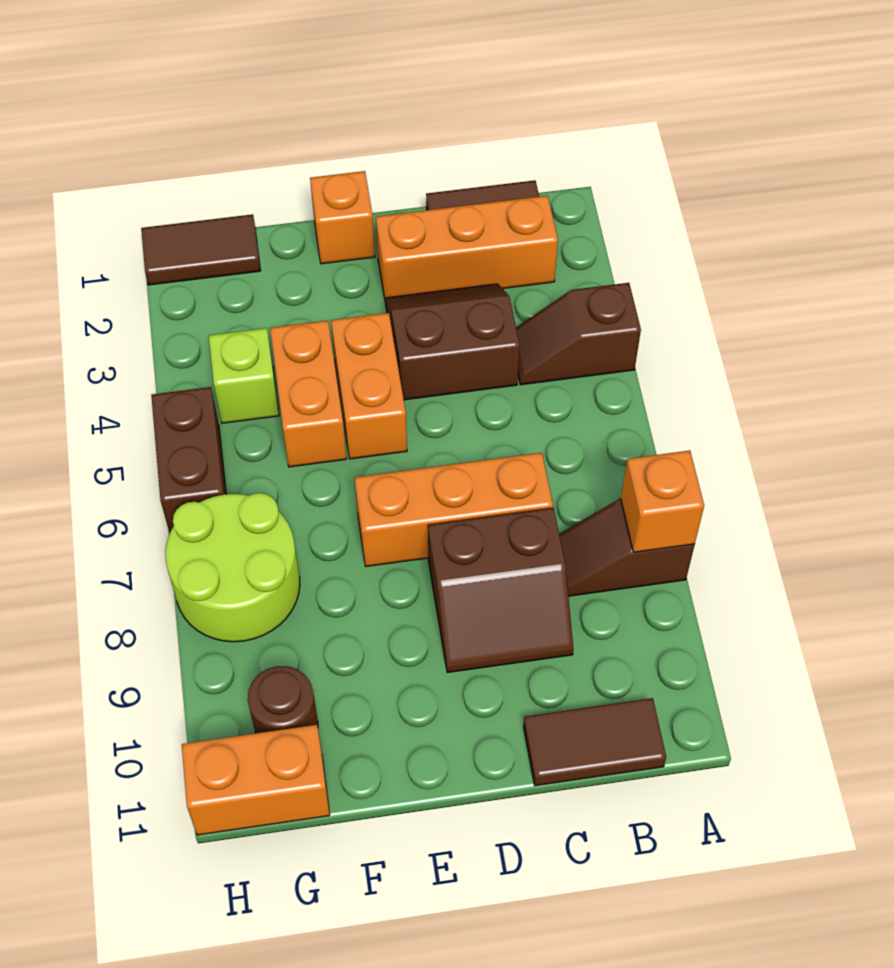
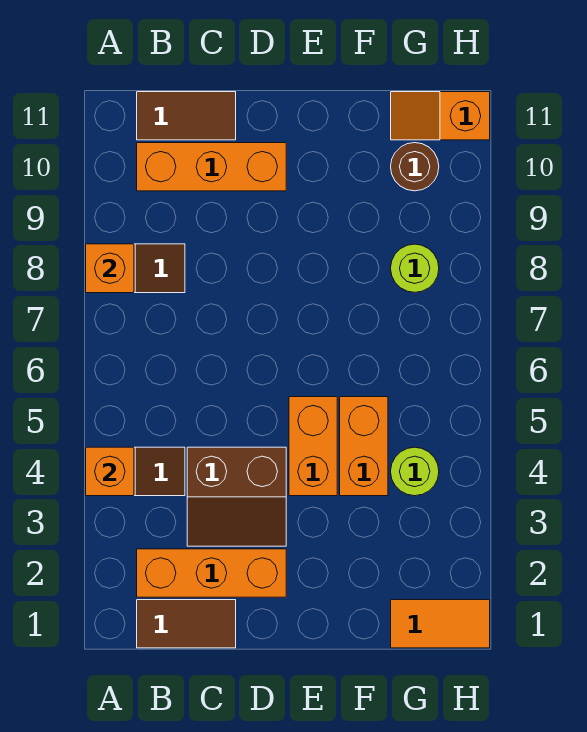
orange 1x3 brick [355,453,553,566] -> orange 1x3 brick moved to [137,143,286,191]
brown 2x2 slope [428,508,573,673] -> none
orange 1x1 brick [310,171,375,264] -> orange 1x1 brick moved to [86,447,134,496]
brown 1x2 tile [141,214,261,285] -> orange 1x2 tile [391,600,490,648]
lime 1x1 brick [209,328,279,423] -> lime 1x1 round brick [391,447,439,496]
lime 2x2 round brick [165,493,300,642] -> lime 1x1 round brick [391,244,439,292]
orange 1x2 brick [182,725,330,835] -> orange 1x2 slope [391,92,490,140]
brown 1x2 brick [151,387,226,533] -> none

